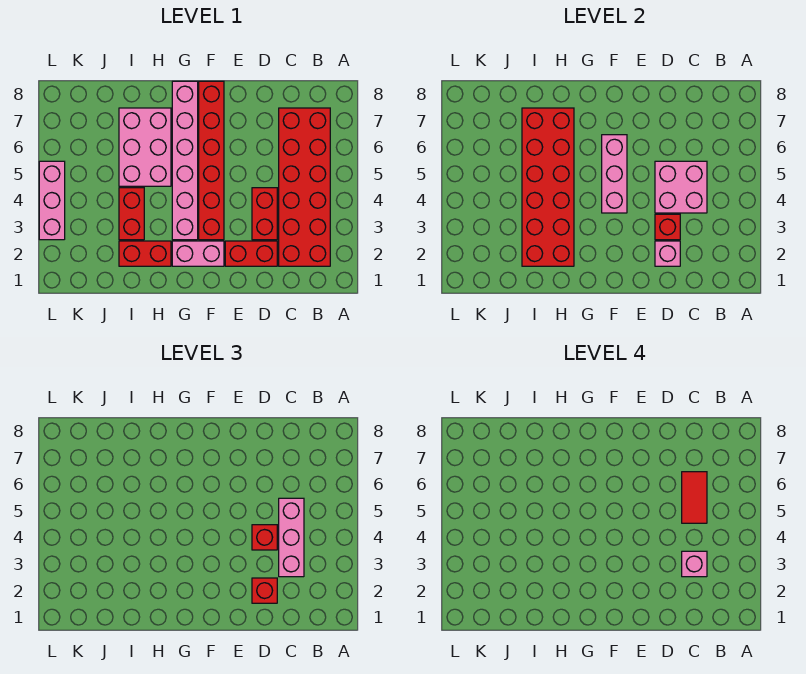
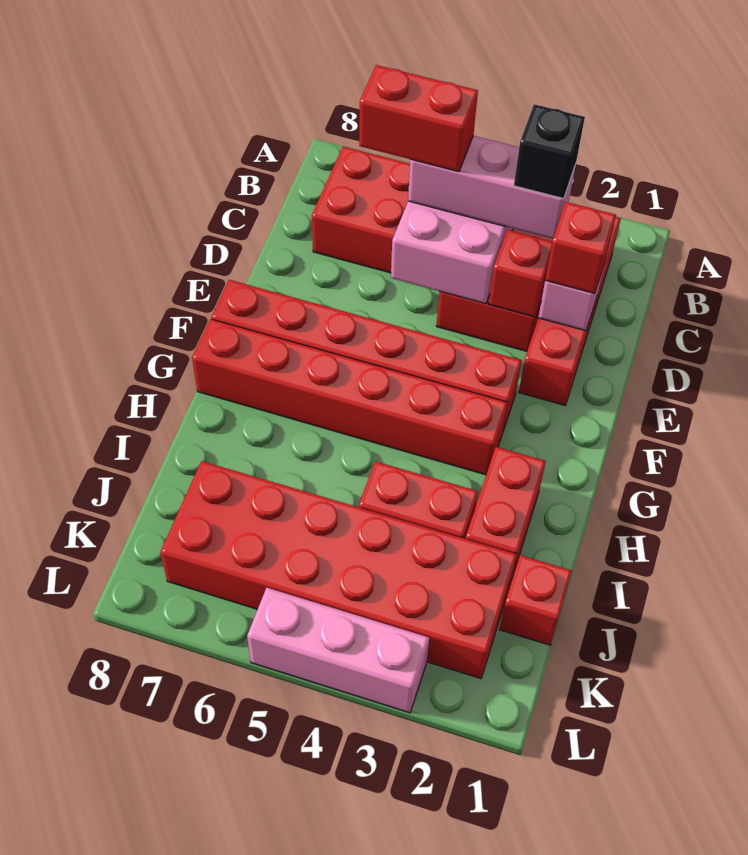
pink 1x1 brick [682,551,707,577] -> black 1x1 brick [514,104,585,199]
red 1x2 tile [682,472,707,523] -> red 1x2 brick [359,65,478,172]
red 1x1 brick [252,525,277,550] -> red 1x1 brick moved to [499,555,572,645]
pink 1x2 brick [172,241,224,266] -> none
pink 1x3 brick [602,135,627,213] -> none
pink 1x6 brick [172,81,198,240] -> red 1x6 brick [192,319,508,475]
red 2x6 brick [522,108,574,266] -> red 2x6 brick moved to [160,461,517,679]
pink 2x3 brick [119,108,171,186] -> none

